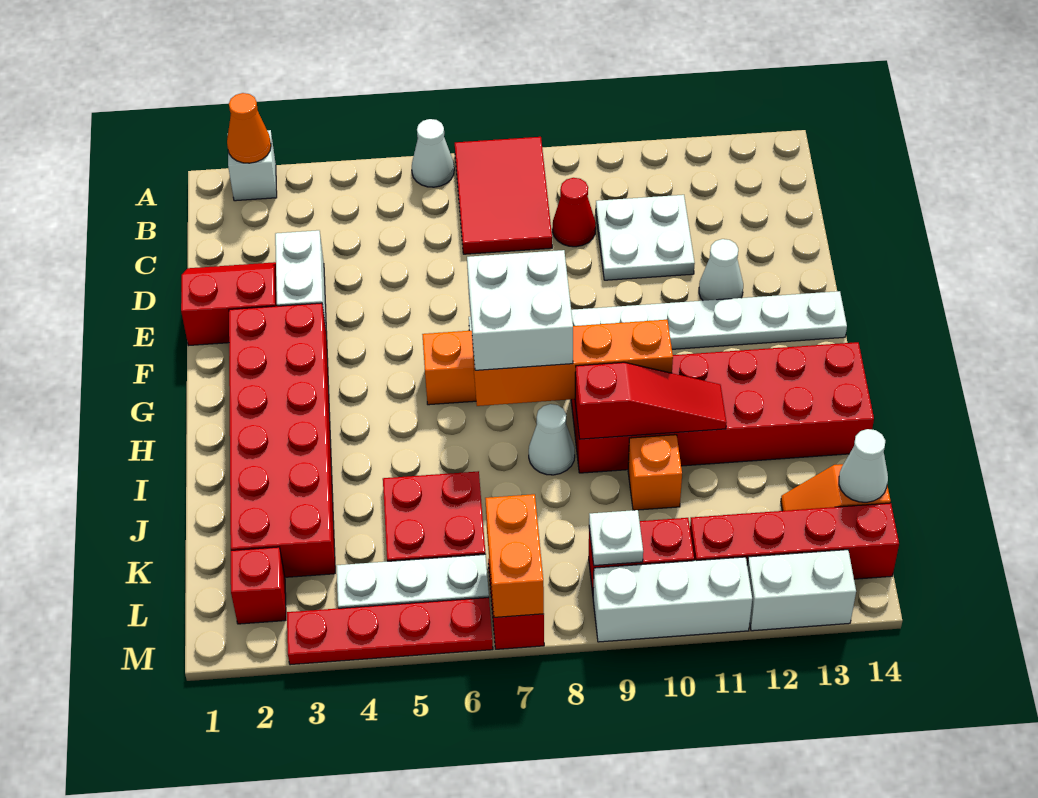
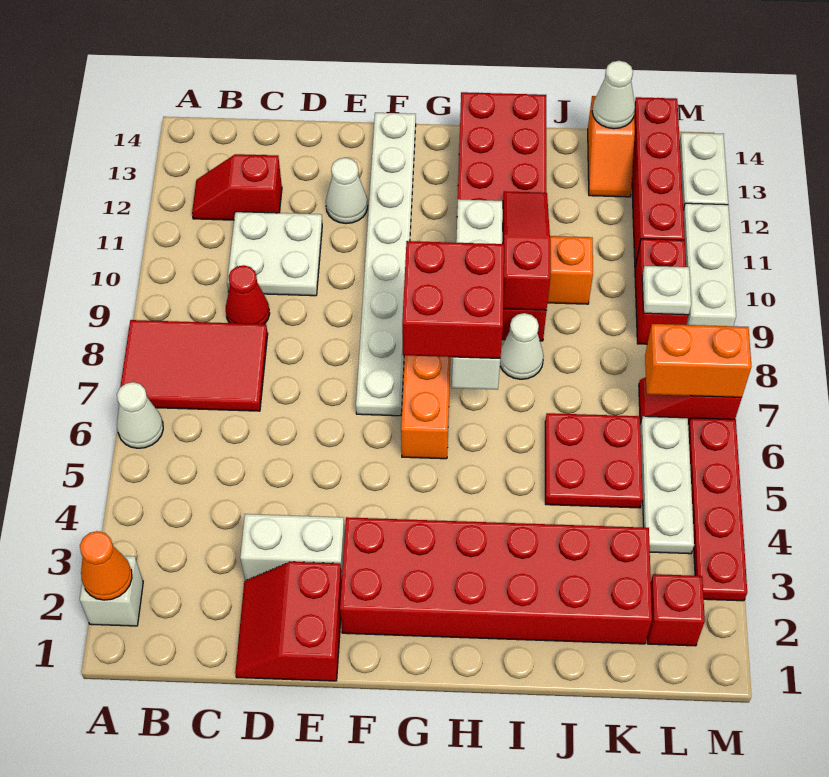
none -> red 1x2 slope [192,154,282,220]
white 2x2 brick [467,250,573,370] -> red 2x2 brick [402,241,504,358]
orange 1x4 brick [472,320,673,406] -> white 1x4 brick [452,199,503,390]

